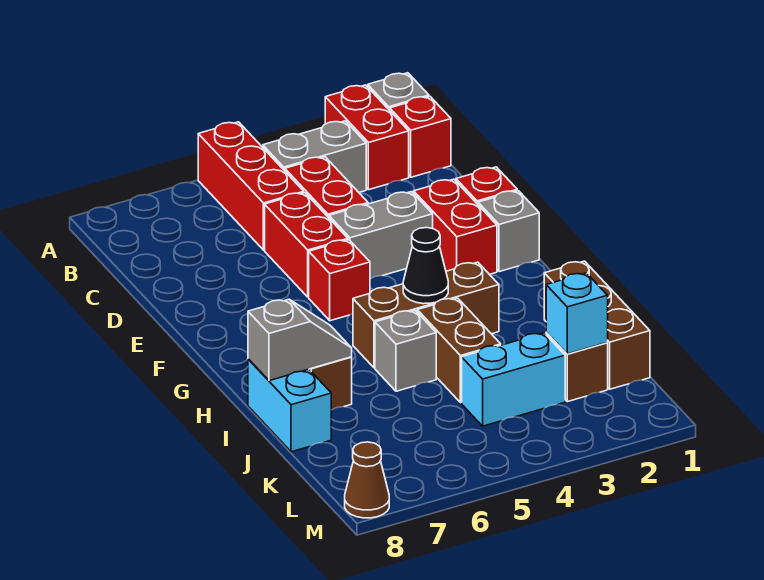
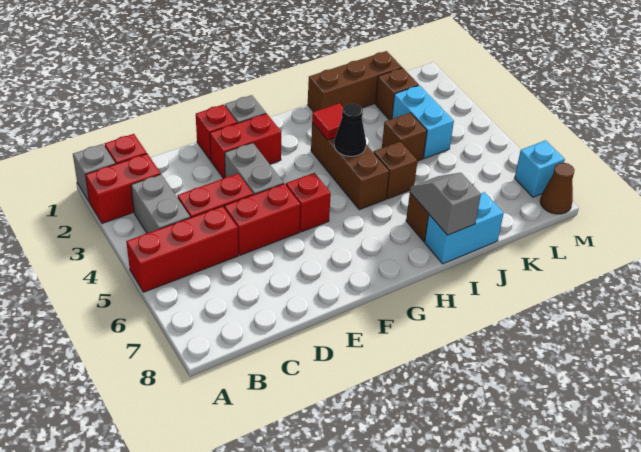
none -> red 1x1 tile [312,103,343,140]
brown 1x2 brick [417,298,501,403] -> brown 1x1 brick [382,113,427,161]
grey 1x1 brick [375,310,436,391] -> brown 1x1 brick [374,141,417,199]
cyan 1x1 brick [546,273,608,354] -> cyan 1x1 brick moved to [515,140,565,197]

